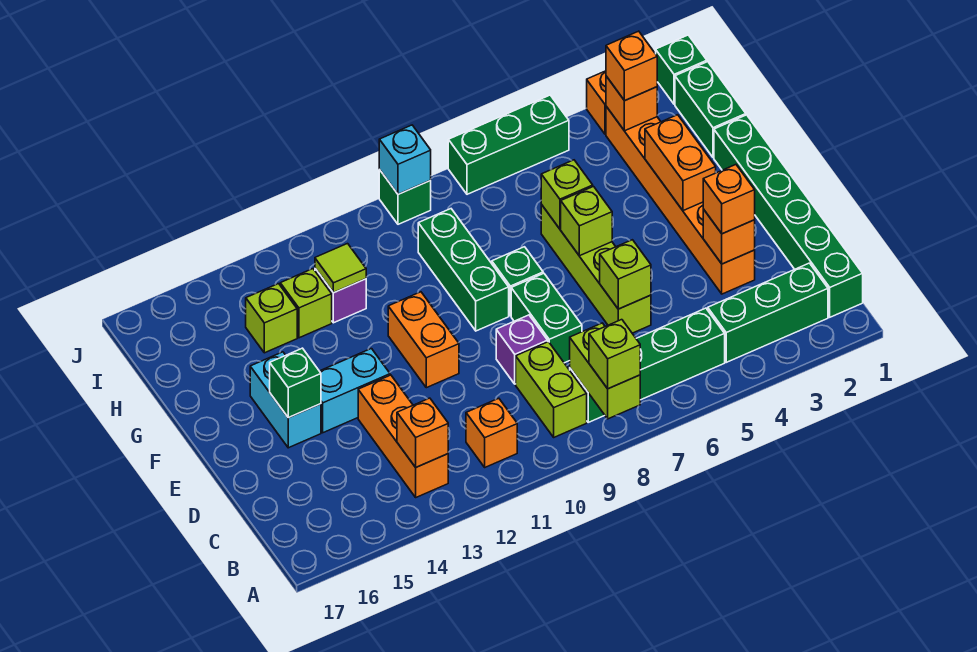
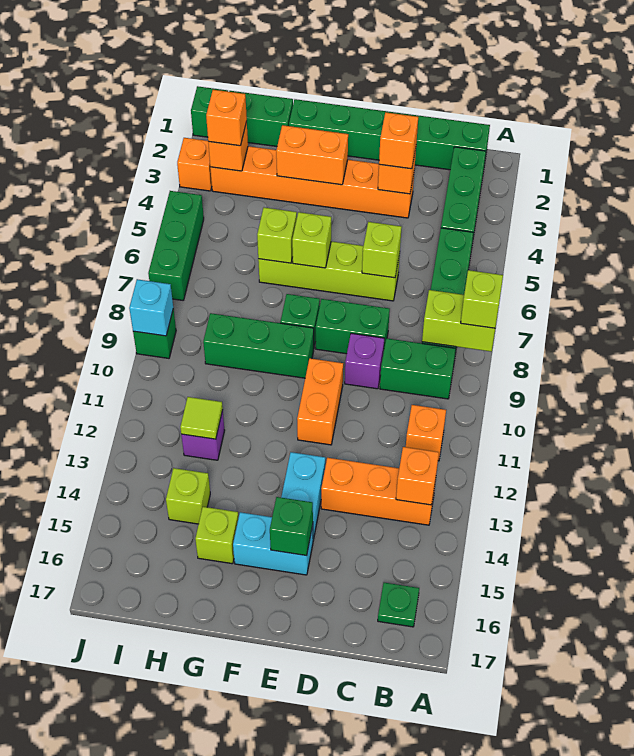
lime 1x2 brick [516,342,587,437] -> green 1x2 brick [380,338,456,399]
none -> green 1x1 plate [378,583,419,627]
orange 1x2 brick [388,292,459,388] -> orange 1x2 brick turned to [297,358,343,445]
lime 1x1 brick [280,269,332,338] -> lime 1x1 brick moved to [195,507,238,564]

